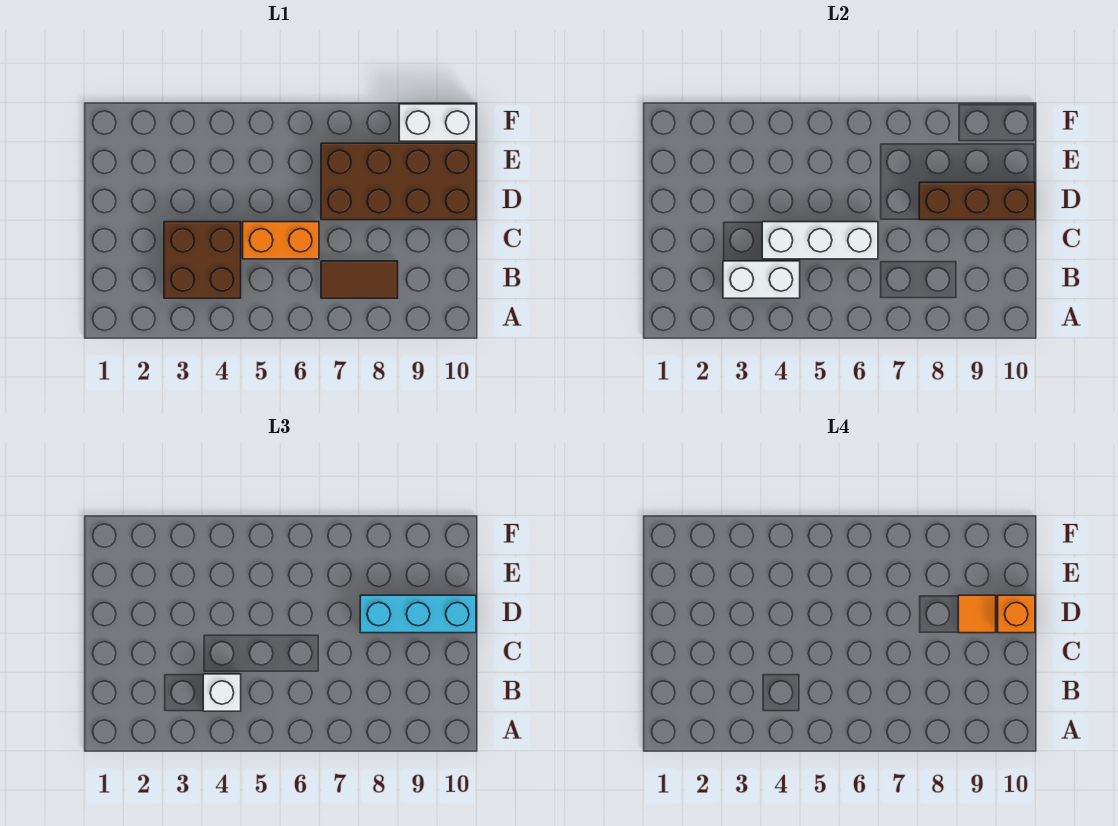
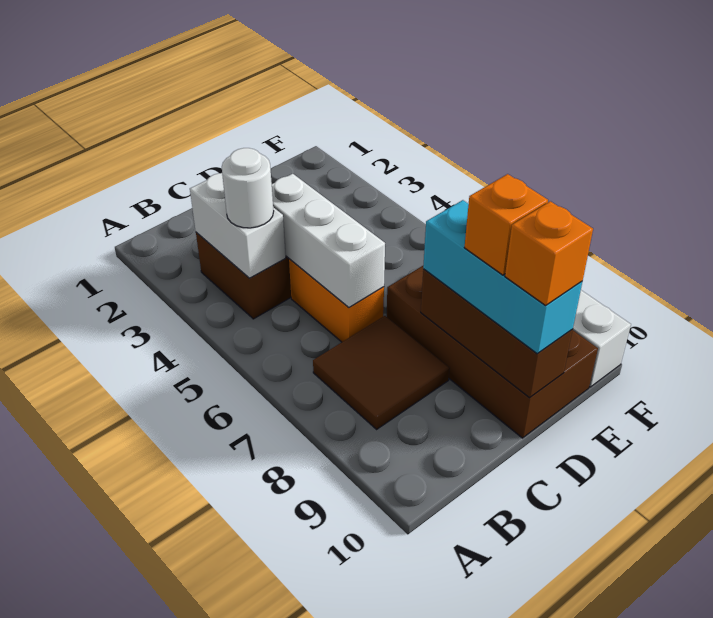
white 1x1 brick [203,674,241,711] -> white 1x1 round brick [222,148,274,228]
brown 1x2 tile [321,261,398,298] -> brown 2x2 tile [313,316,450,429]
orange 1x1 tile [958,595,996,633] -> orange 1x1 brick [464,174,548,275]

